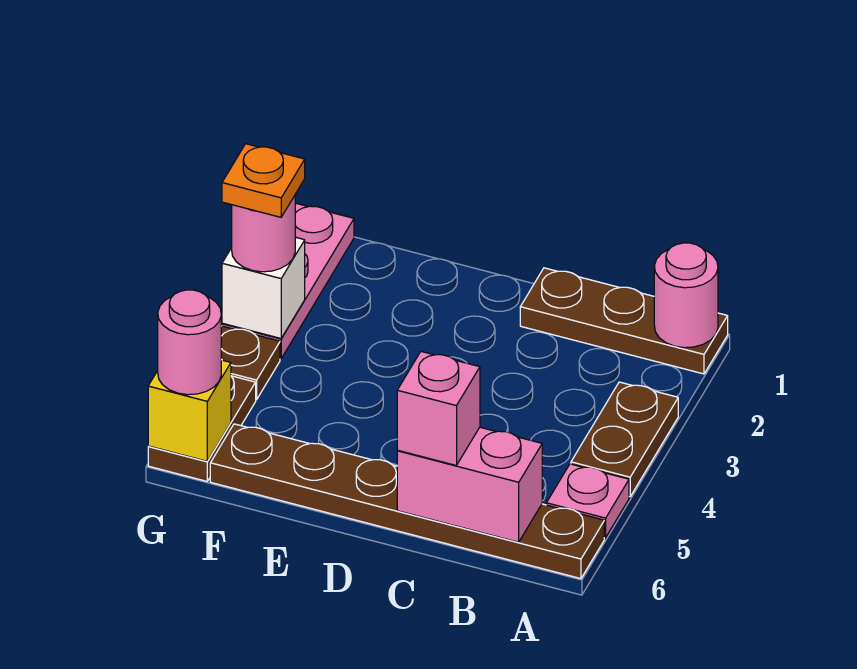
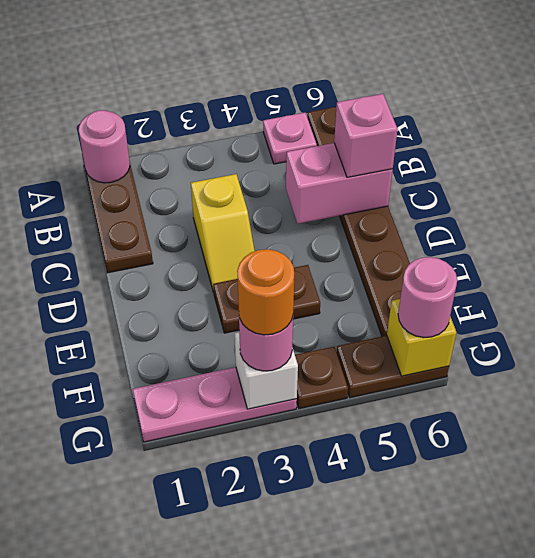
brown 1x2 plate [571,382,678,497] -> brown 1x2 plate moved to [213,265,320,333]
pink 1x2 brick [397,427,542,542] -> pink 1x2 brick turned to [286,143,393,224]
none -> yellow 1x2 slope [191,174,255,292]
orange 1x1 plate [222,144,305,217] -> orange 1x1 round brick [237,249,294,335]

